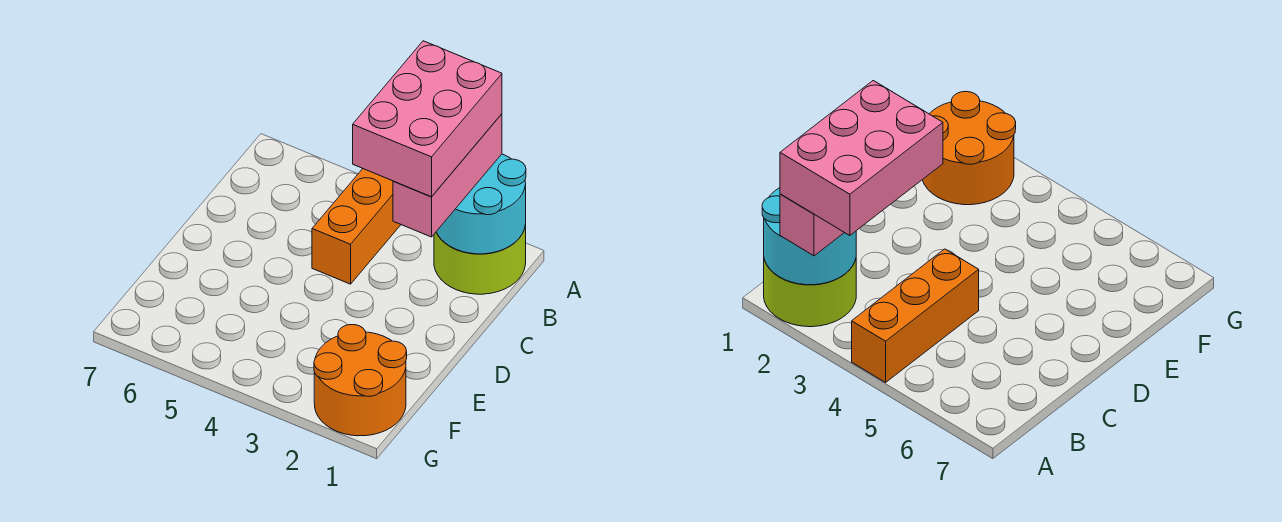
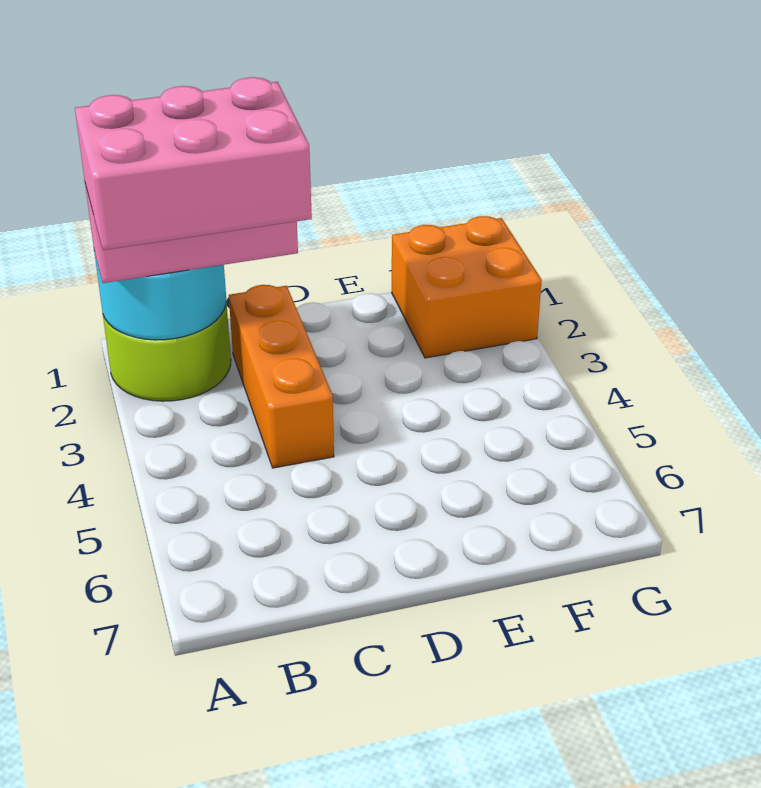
orange 1x3 brick [312,169,401,284] -> orange 1x3 brick turned to [229,285,334,468]
orange 2x2 round brick [314,325,407,436] -> orange 2x2 brick [392,216,542,358]

